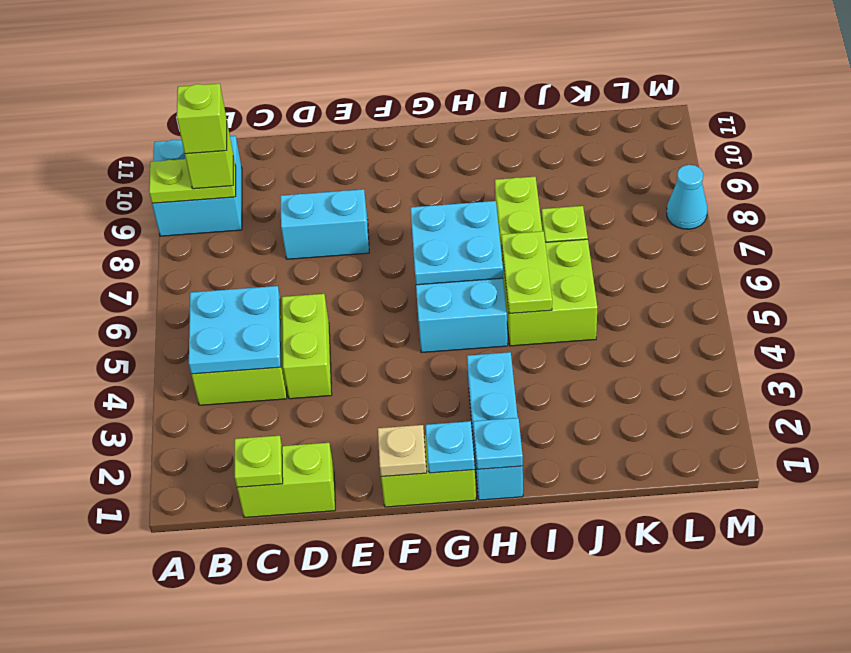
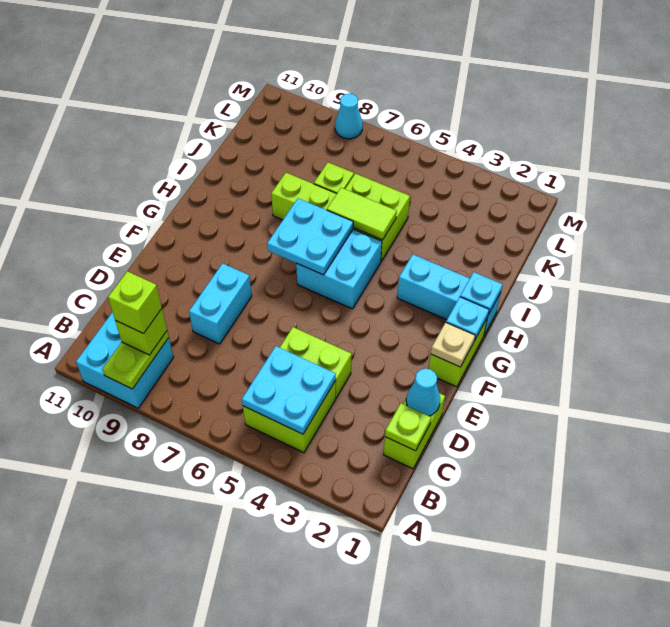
none -> cyan 1x1 cone [406,368,440,416]
lime 1x2 plate [502,231,552,314] -> lime 1x2 tile [327,188,397,240]

